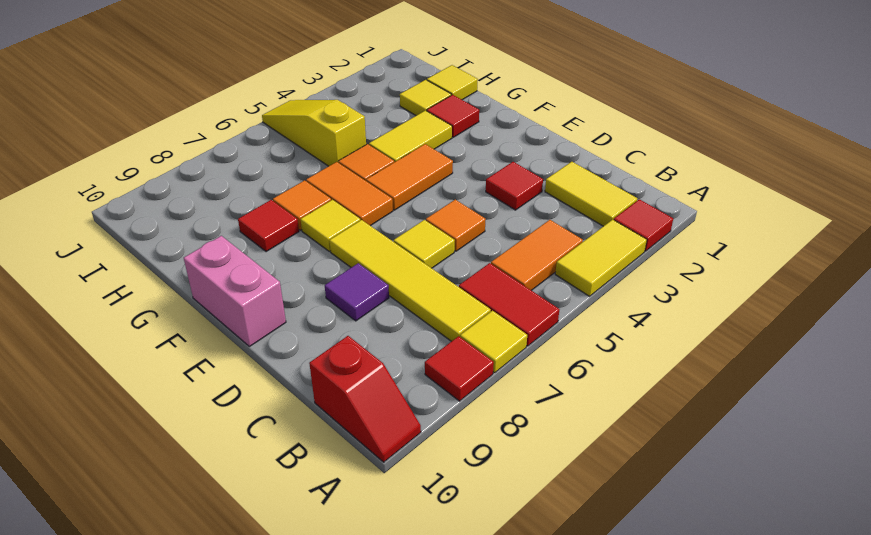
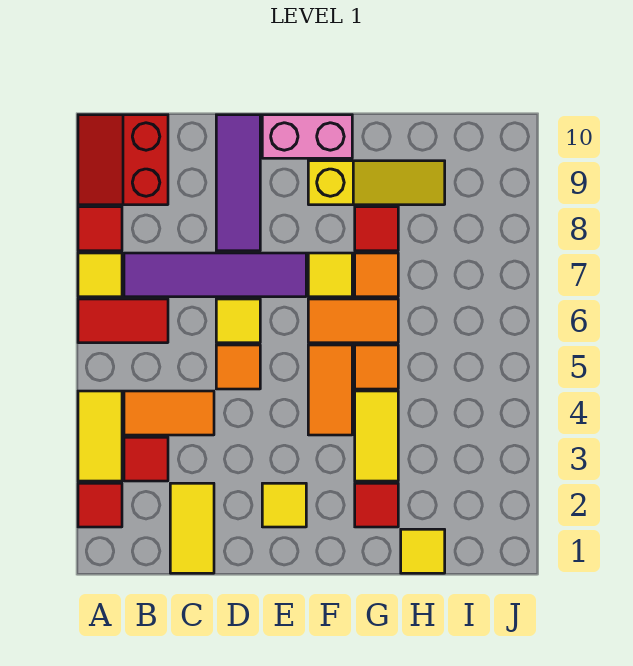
red 1x2 slope [309,336,421,462] -> red 2x2 slope [78,115,168,205]
yellow 1x2 tile [545,162,637,226] -> yellow 1x2 tile turned to [170,483,214,573]
orange 1x2 tile [491,220,583,290] -> orange 1x2 tile turned to [124,391,214,435]
yellow 1x4 tile [330,220,491,341] -> purple 1x4 tile [124,253,306,297]
red 1x1 tile [486,162,543,210] -> red 1x1 tile moved to [124,437,168,481]
purple 1x1 tile [325,263,389,321] -> purple 1x3 tile [216,115,260,251]
yellow 1x1 tile [400,80,451,116] -> yellow 1x1 tile moved to [262,483,306,527]
yellow 1x3 slope [262,100,366,166] -> yellow 1x3 slope moved to [308,161,445,205]

